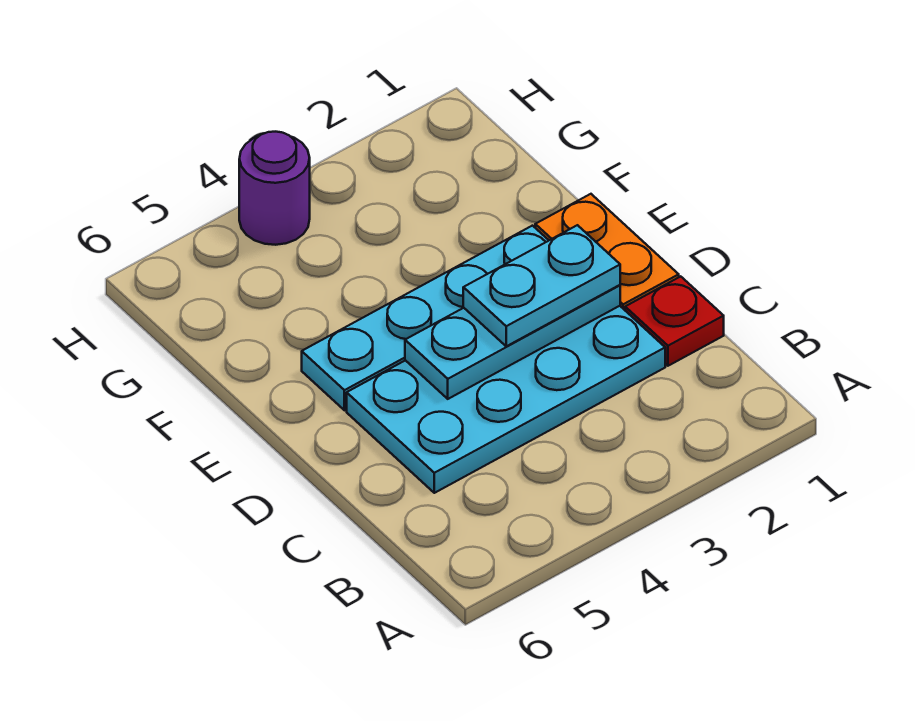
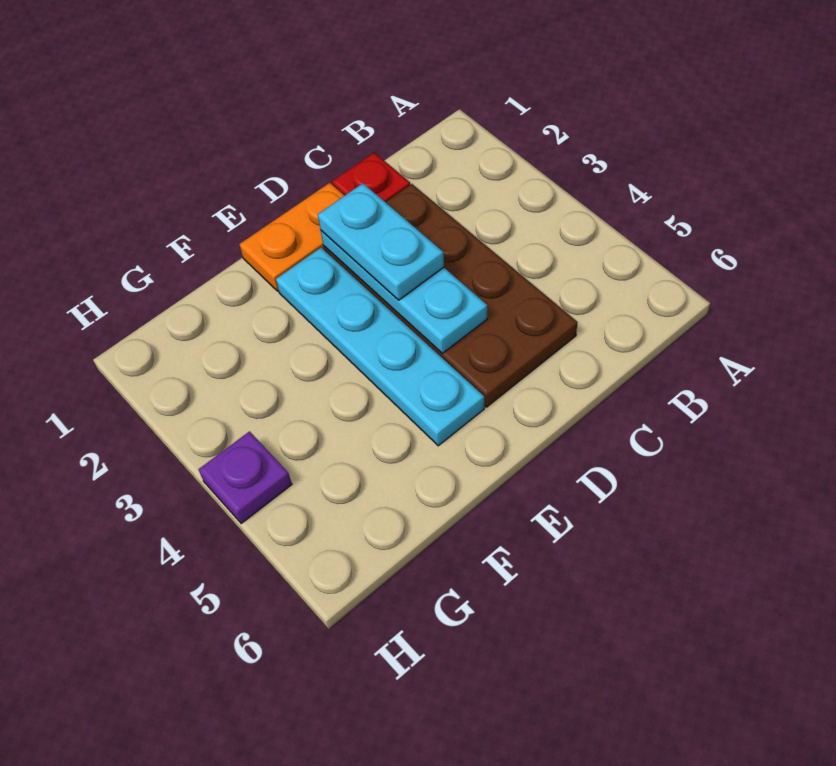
cyan 2x4 plate [347,306,665,493] -> brown 2x4 plate [324,184,577,407]
purple 1x1 round brick [239,132,310,245] -> purple 1x1 plate [199,432,292,524]

